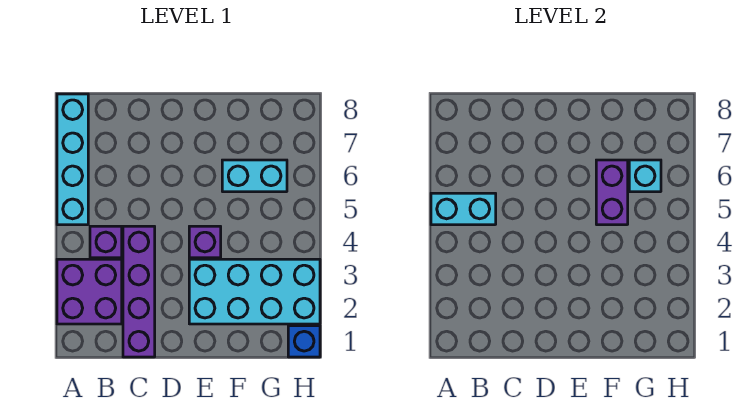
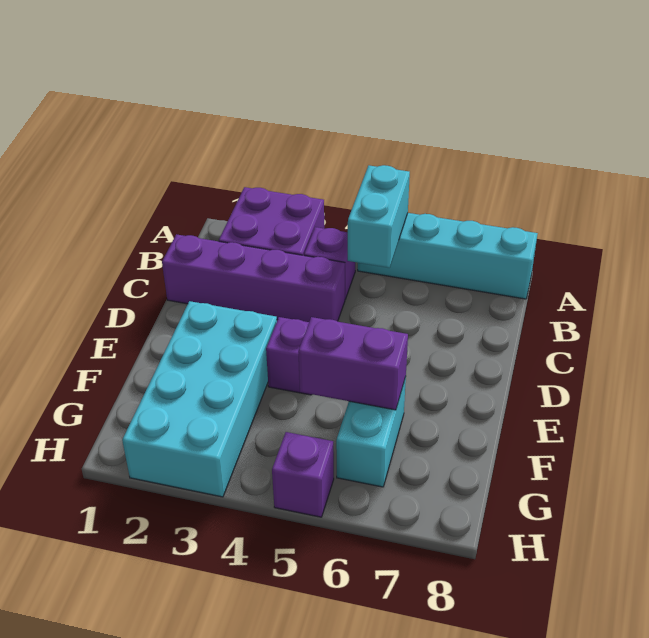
cyan 1x1 brick [629,160,661,192] -> none
blue 1x1 brick [288,326,320,357] -> none
none -> purple 1x1 brick [272,432,334,517]

